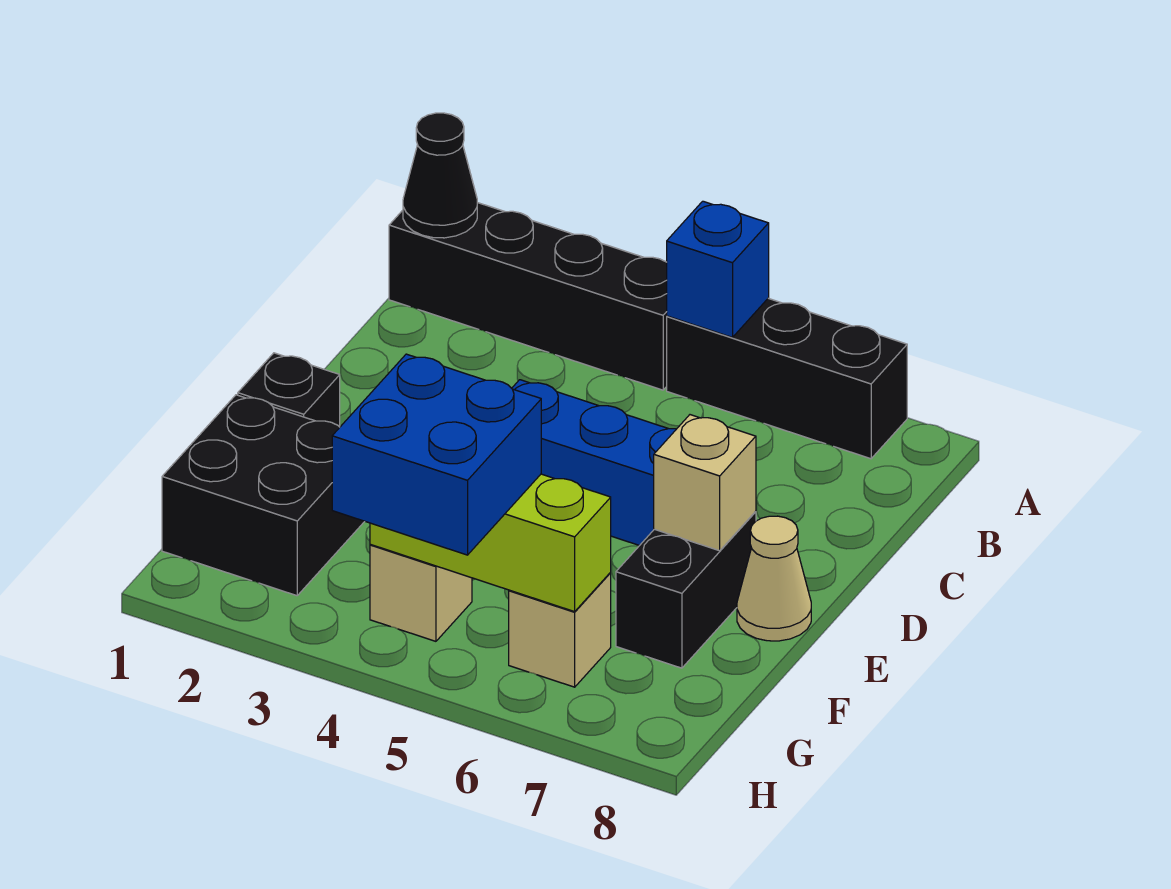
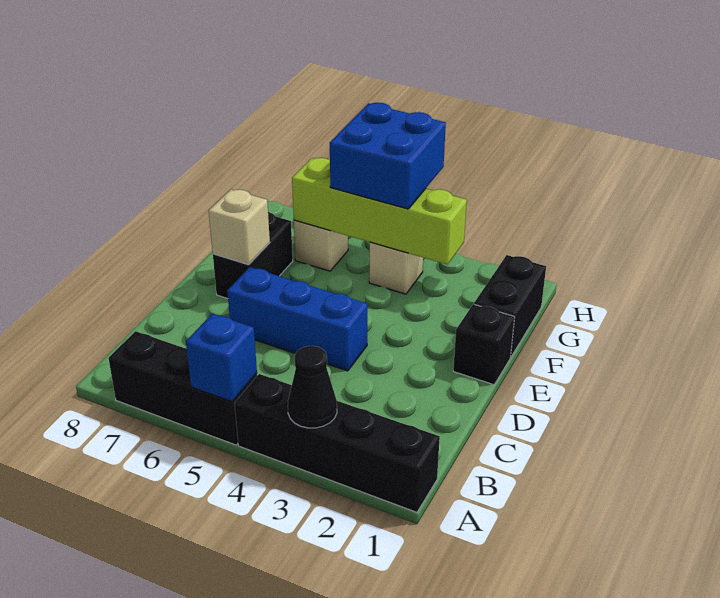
black 1x1 cone [403,113,477,238] -> black 1x1 cone moved to [288,346,337,428]
tan 1x1 cone [737,516,811,641] -> none
black 2x2 brick [162,395,365,596] -> black 1x2 brick [474,255,546,356]
lime 1x3 brick [370,474,611,612] -> lime 1x4 brick [292,158,467,264]

